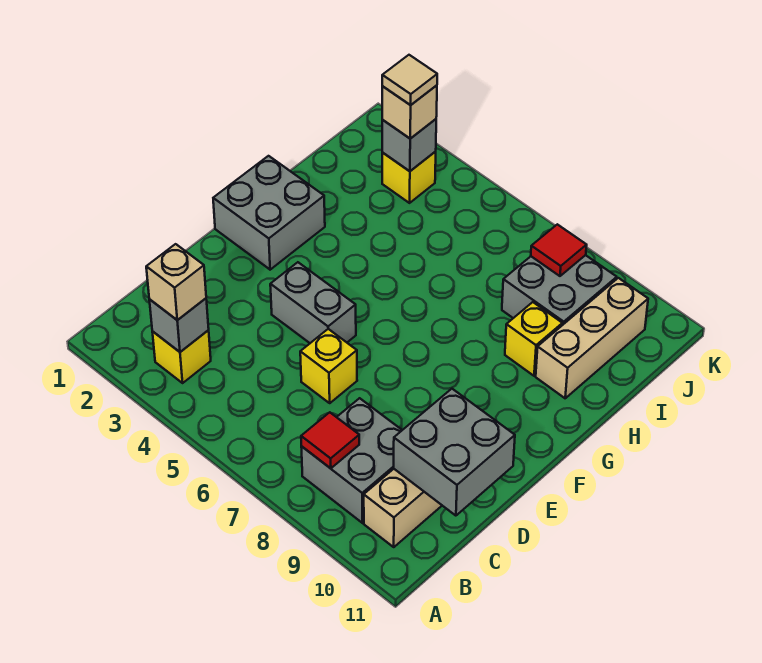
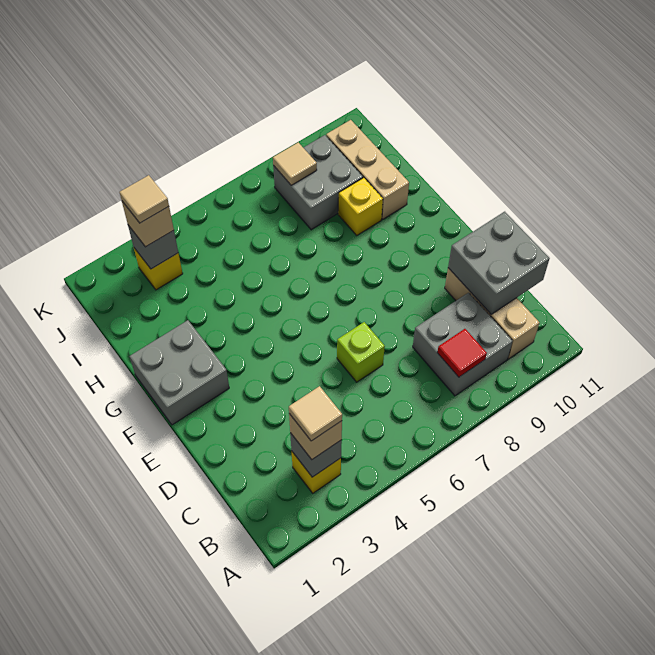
none -> tan 1x1 tile [289,386,342,441]
yellow 1x1 brick [300,329,357,403] -> lime 1x1 brick [337,322,385,382]
grey 1x2 brick [270,262,356,343] -> none
red 1x1 tile [531,224,587,276] -> tan 1x1 tile [273,142,317,185]

